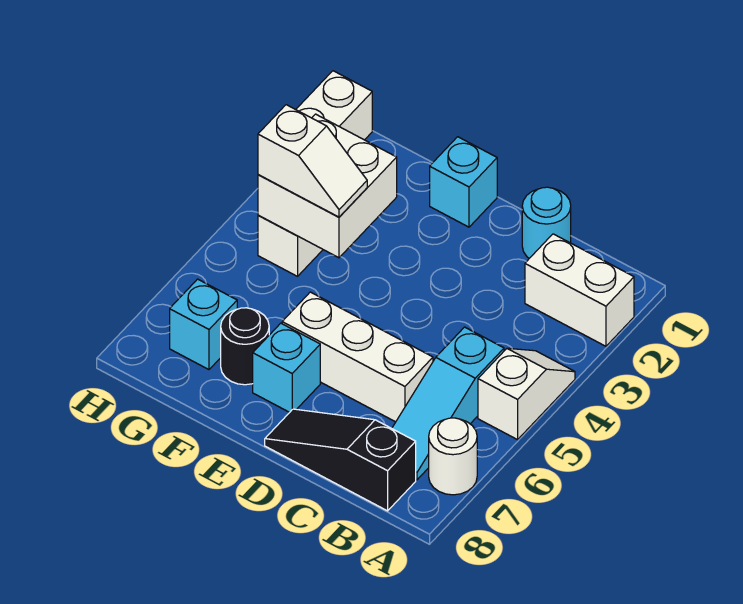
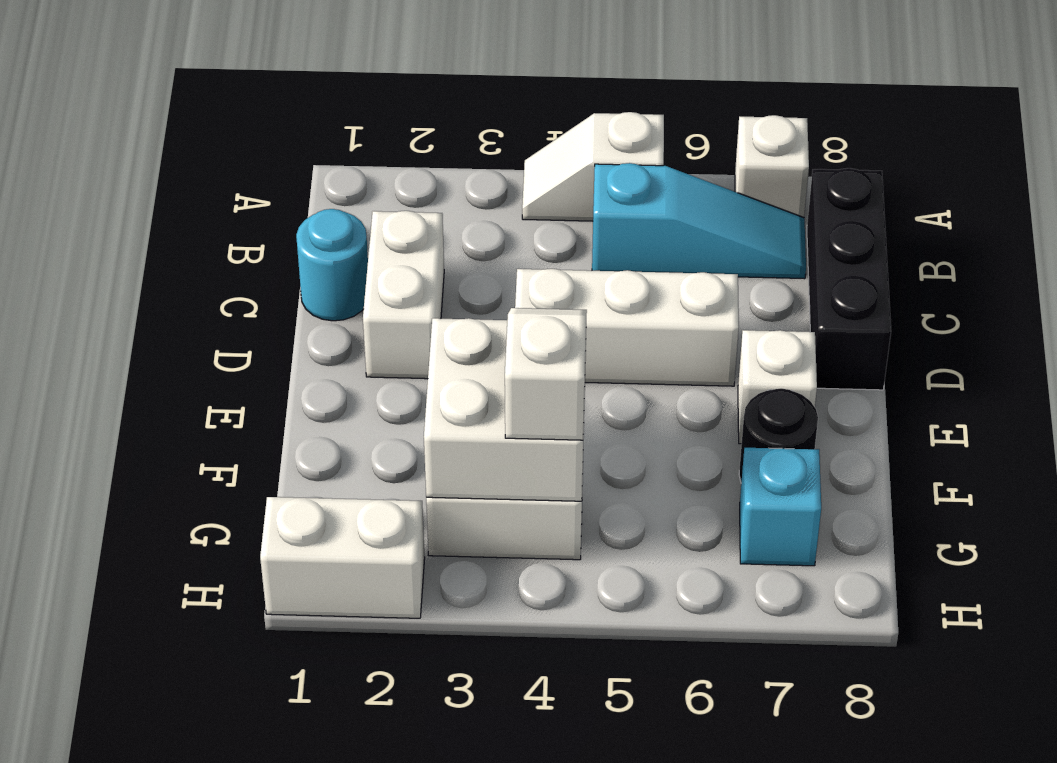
white 1x2 brick [525,234,634,346] -> white 1x2 brick moved to [363,211,444,379]
white 1x1 round brick [429,418,477,495] -> white 1x1 brick [735,115,809,217]
black 1x3 slope [265,409,416,511] -> black 1x3 brick [807,168,891,390]
white 1x3 brick [282,292,433,422] -> white 1x3 brick turned to [515,269,739,386]
cyan 1x1 brick [430,137,497,227] -> none
cyan 1x1 brick [253,323,320,412] -> white 1x1 brick [738,330,817,444]

